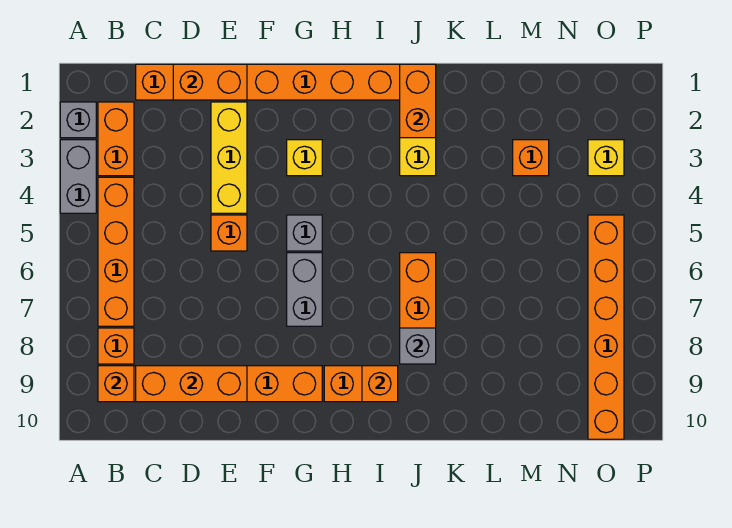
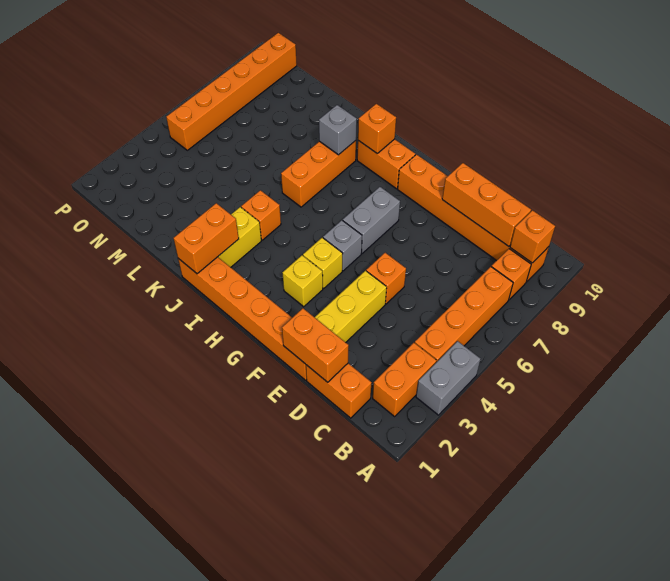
grey 1x1 brick [60,102,96,138] -> none
orange 1x1 brick [513,140,549,176] -> orange 1x1 brick moved to [241,190,281,240]
yellow 1x1 brick [588,140,624,176] -> yellow 1x1 brick moved to [303,238,343,288]

